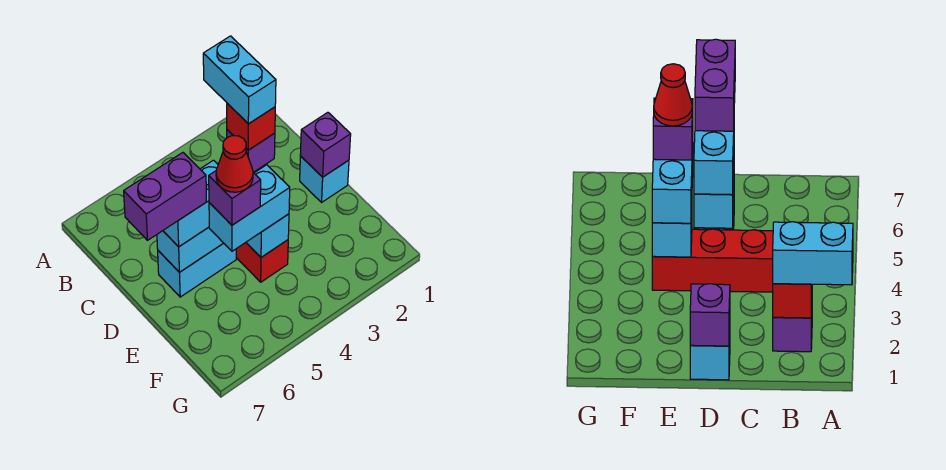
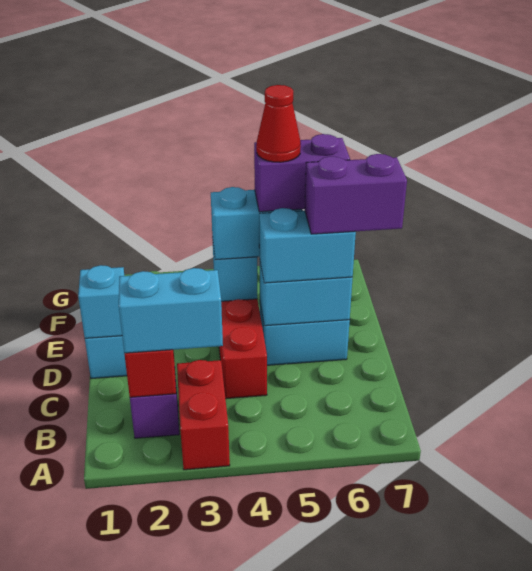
cyan 1x2 brick [203,36,276,124] -> cyan 1x2 brick turned to [119,268,223,353]
none -> red 1x2 brick [177,360,230,470]
purple 1x1 brick [300,112,351,177] -> cyan 1x1 brick [78,265,124,338]
purple 1x1 brick [209,170,261,225] -> purple 1x2 brick [254,134,350,212]

